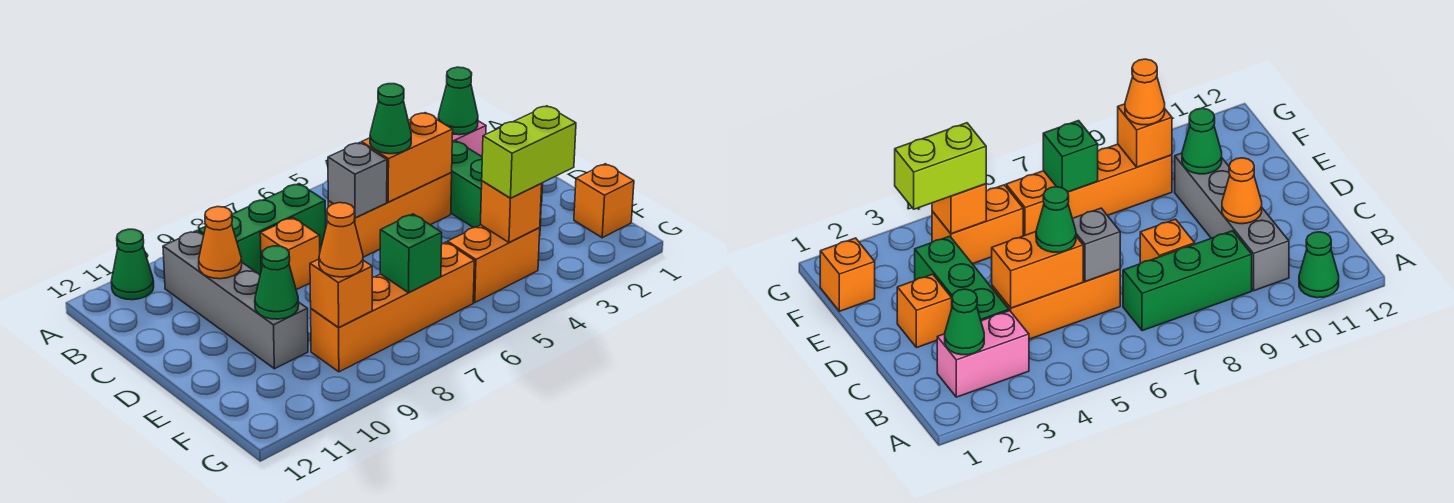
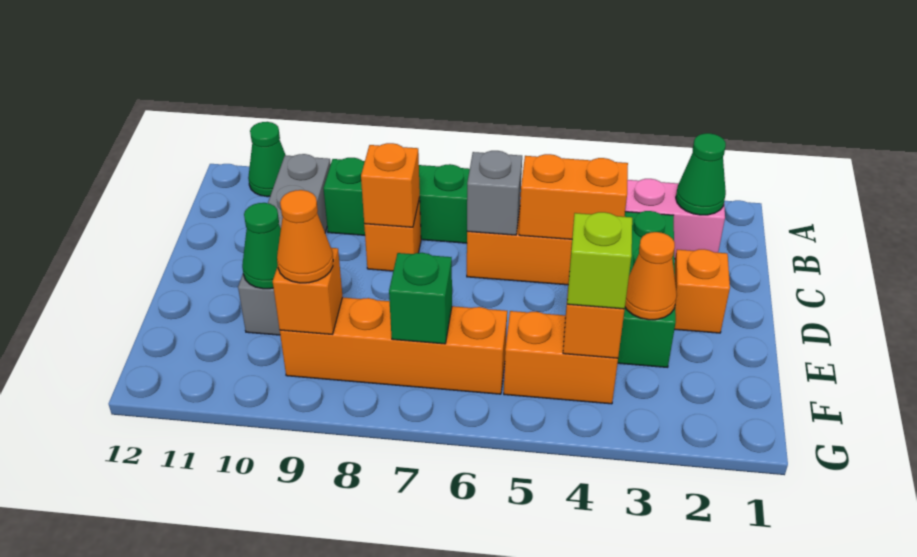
green 1x1 cone [370,84,411,154] -> none
orange 1x1 cone [199,207,242,279] -> orange 1x1 cone moved to [625,232,677,320]
orange 1x1 brick [574,164,634,238] -> orange 1x1 brick moved to [361,143,420,227]
lime 1x2 brick [482,106,576,198] -> lime 1x1 brick [567,212,632,309]

